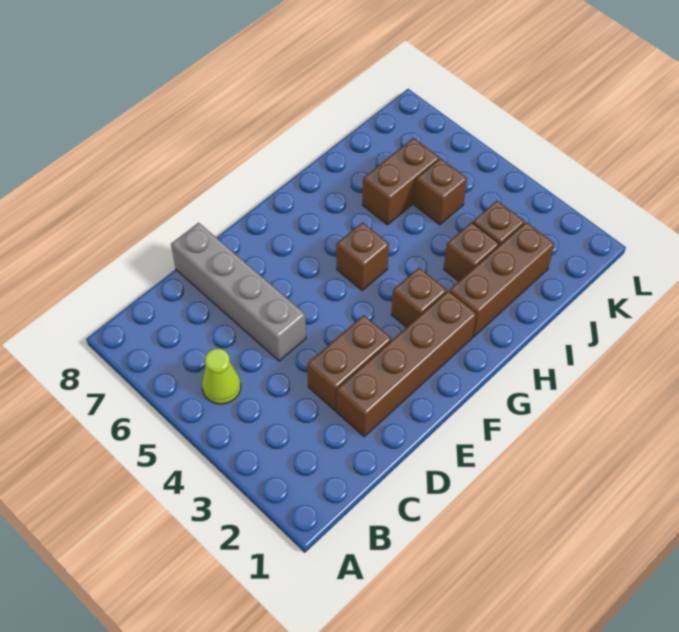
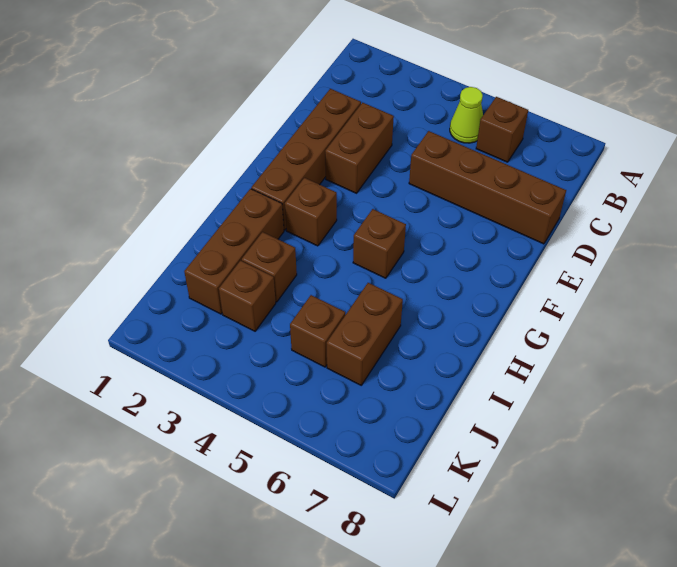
none -> brown 1x1 brick [476,97,528,162]
grey 1x4 brick [171,223,306,361] -> brown 1x4 brick [409,131,566,244]

